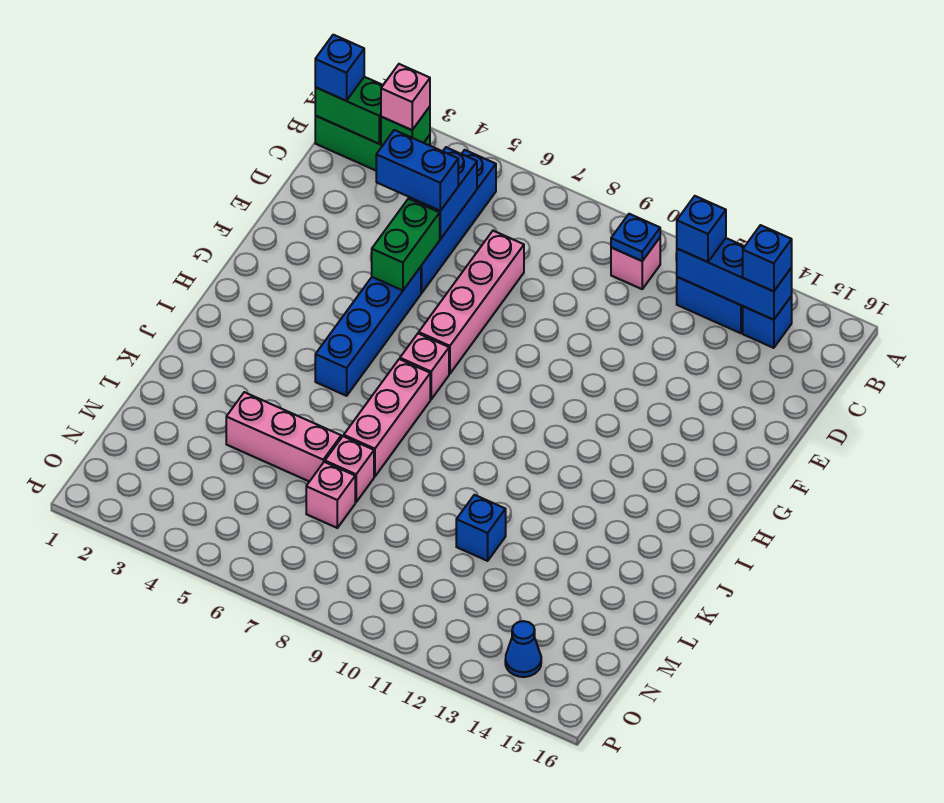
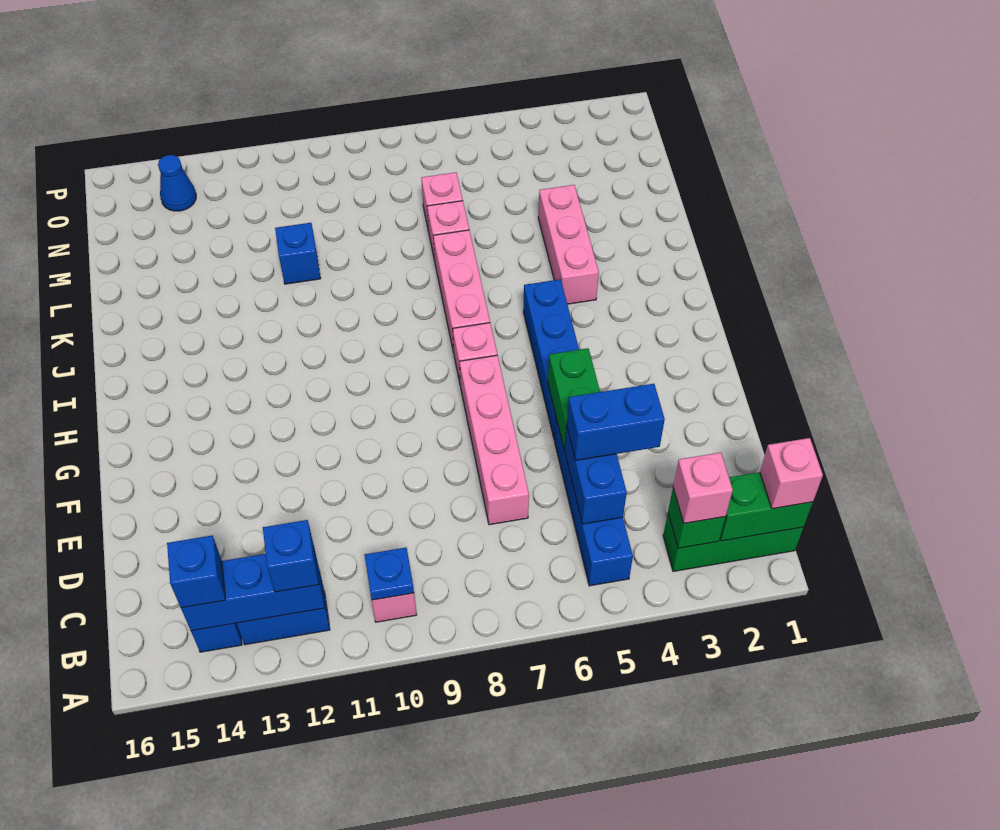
blue 1x1 brick [315,35,364,101] -> pink 1x1 brick [760,438,823,509]
pink 1x3 brick [226,392,341,482] -> pink 1x3 brick turned to [538,185,599,304]

